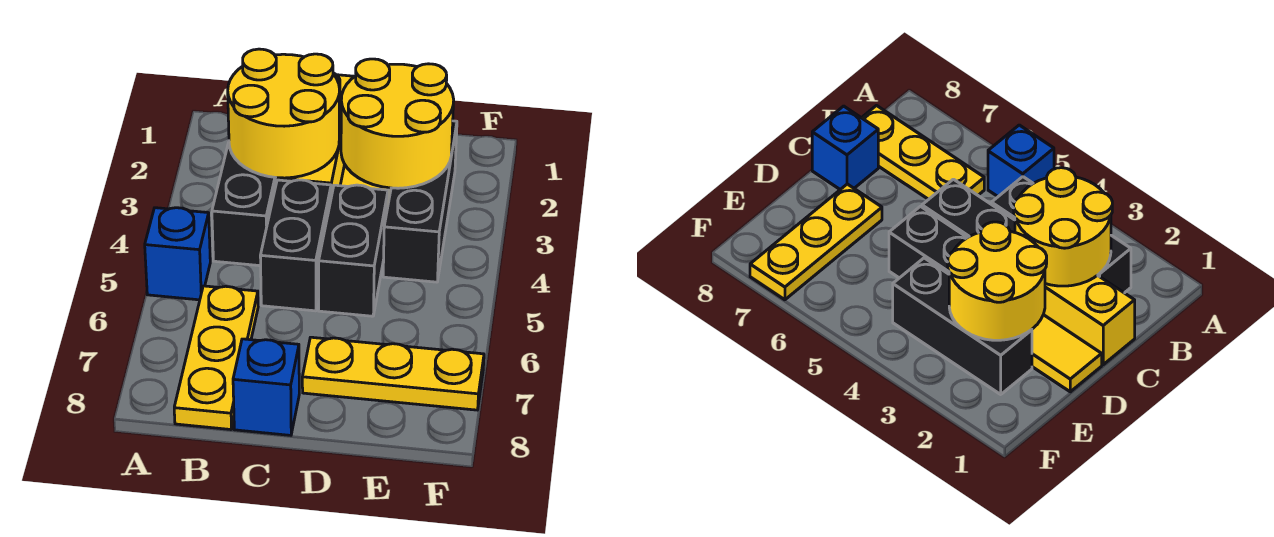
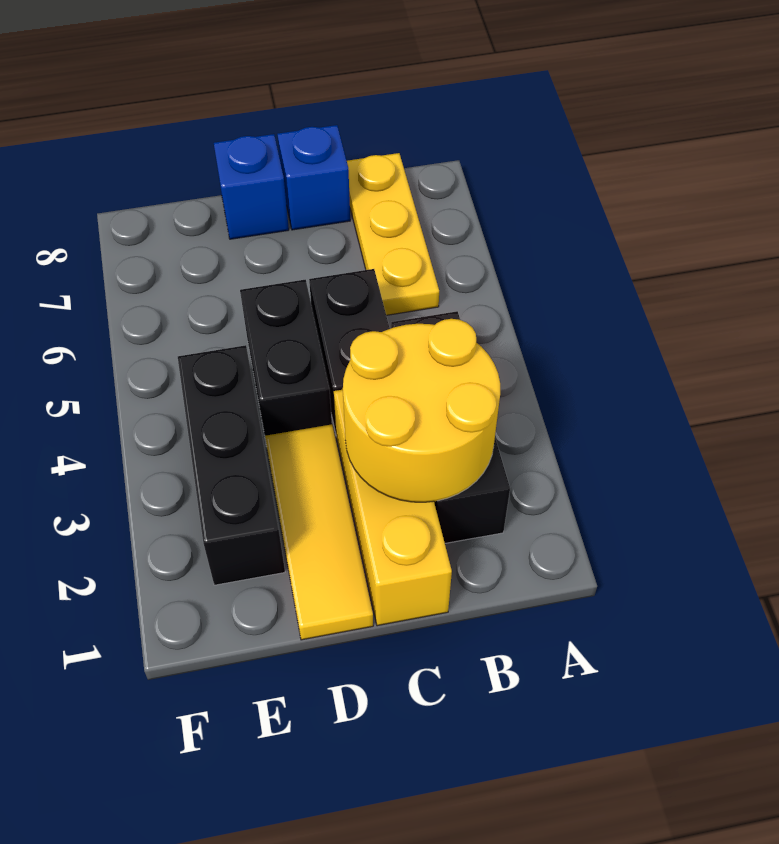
blue 1x1 brick [145,208,210,300] -> blue 1x1 brick moved to [214,134,289,239]
yellow 2x2 round brick [341,59,454,188] -> none
yellow 1x3 plate [302,337,484,410] -> none

